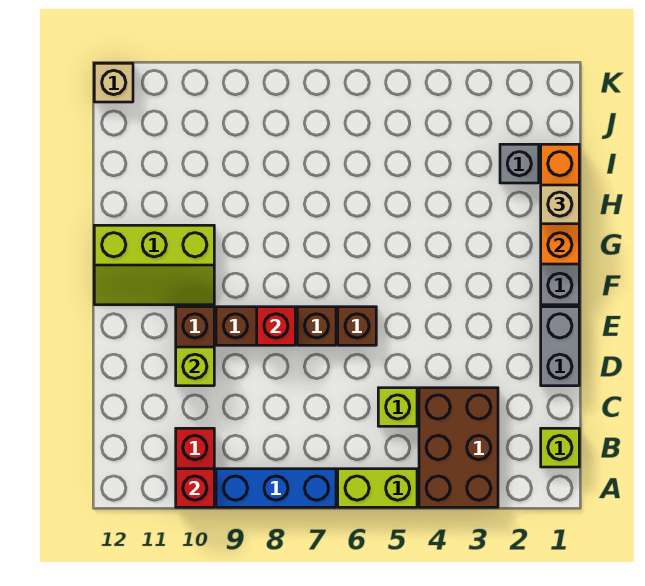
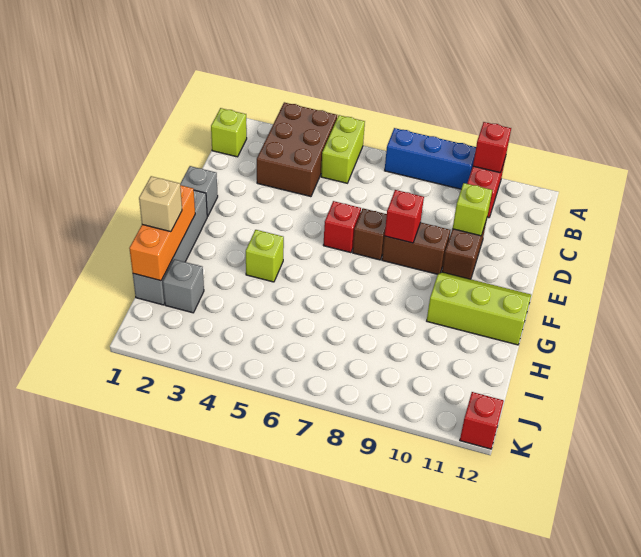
lime 1x2 brick [338,469,417,507] -> lime 1x2 brick turned to [321,115,365,183]
lime 1x1 brick [378,388,417,426] -> lime 1x1 brick moved to [246,230,284,282]
grey 1x2 brick [541,307,579,386] -> grey 1x1 brick [180,166,218,217]
brown 1x1 brick [338,307,376,345] -> red 1x1 brick [323,201,361,253]
tan 1x1 brick [94,63,133,102] -> red 1x1 brick [460,392,504,449]

